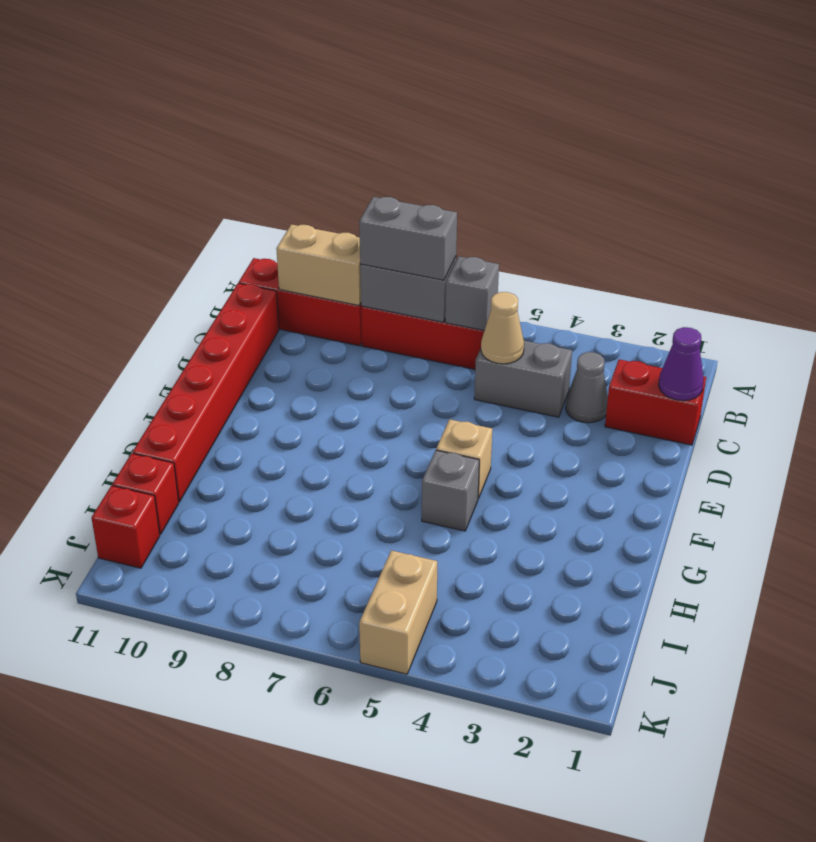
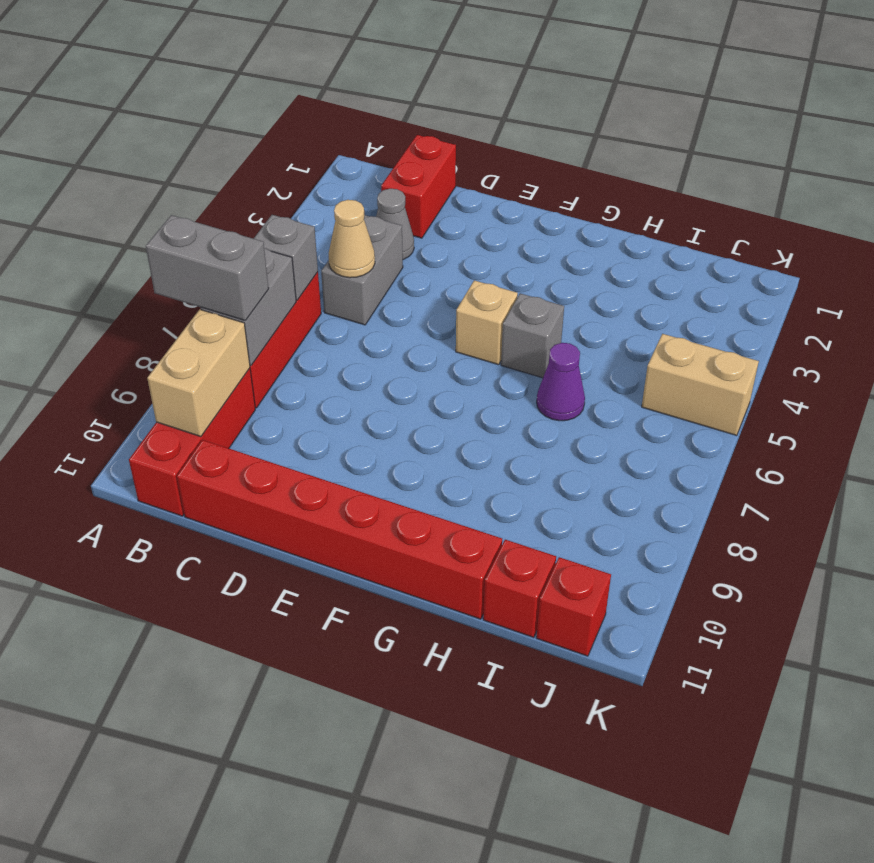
grey 1x2 brick [359,197,457,280] -> grey 1x2 brick turned to [146,215,269,321]
purple 1x1 cone [659,327,704,401] -> purple 1x1 cone moved to [537,343,585,421]

